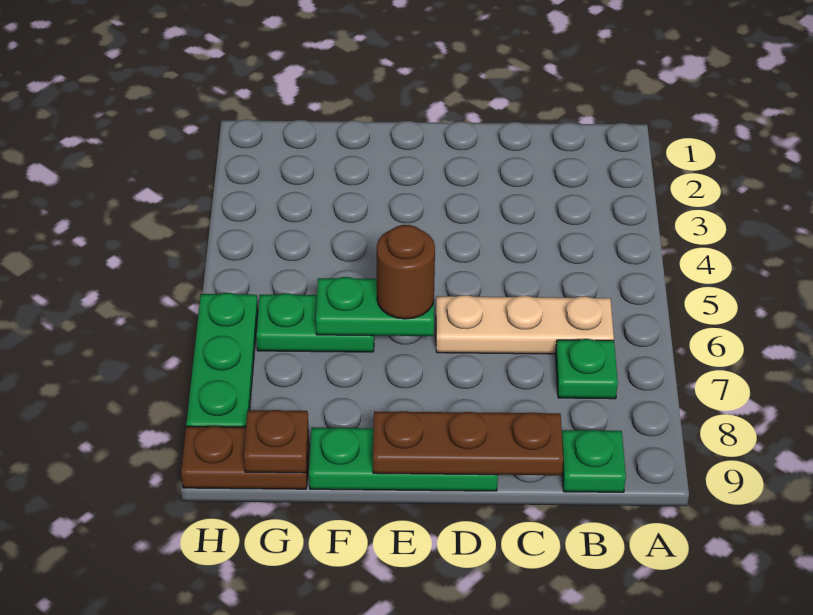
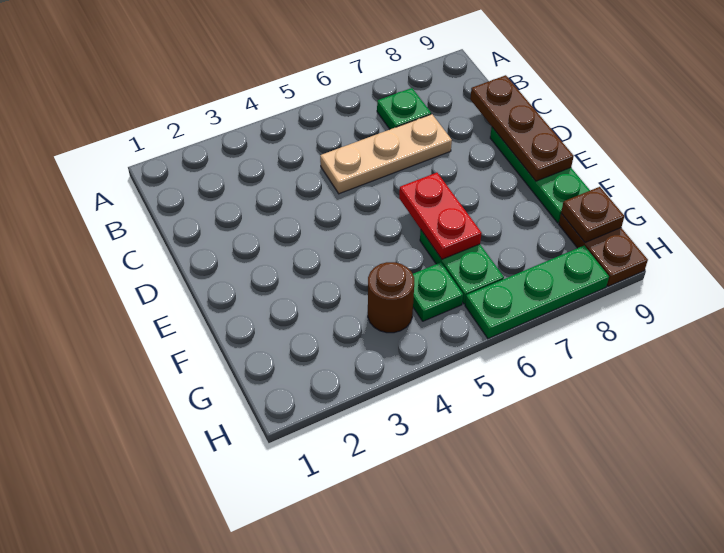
tan 1x3 plate [436,295,614,354] -> tan 1x3 plate turned to [320,114,452,194]
green 1x1 plate [562,430,626,492] -> green 1x1 plate moved to [413,262,463,321]
green 1x2 plate [316,277,434,336] -> red 1x2 plate [399,173,482,259]
brown 1x1 round brick [377,225,435,319] -> brown 1x1 round brick moved to [368,262,414,333]

